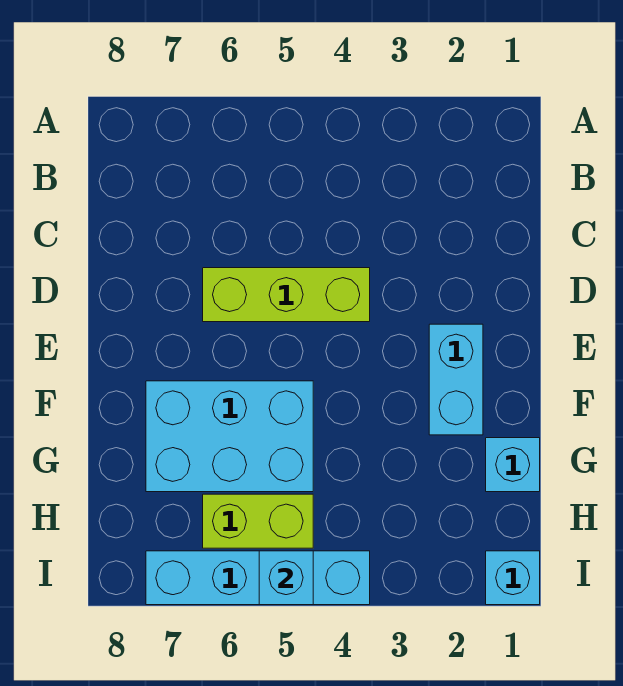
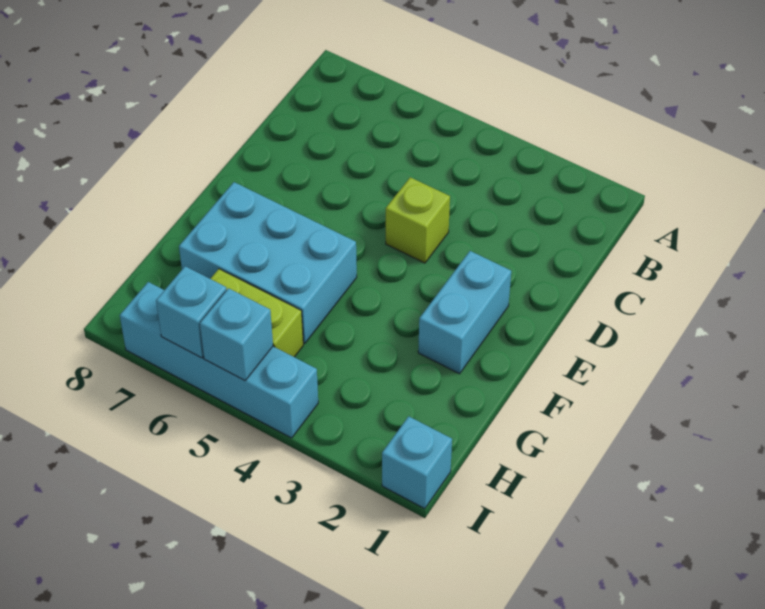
lime 1x3 brick [203,268,370,322] -> lime 1x1 brick [386,177,450,263]
cyan 1x1 brick [486,438,540,492] -> cyan 1x1 brick moved to [156,266,227,358]

